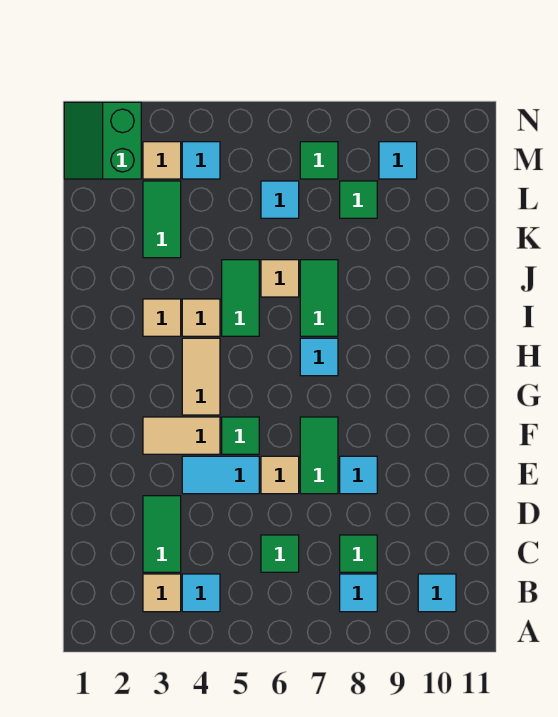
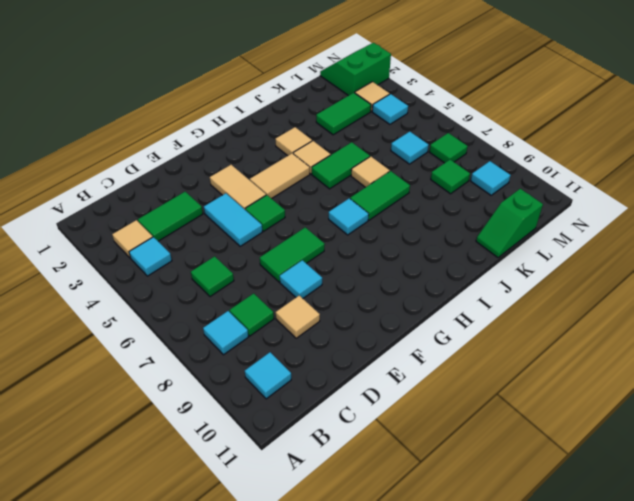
tan 1x1 tile [261,456,299,494] -> tan 1x1 tile moved to [276,296,320,338]
none -> green 1x2 slope [476,189,543,258]

